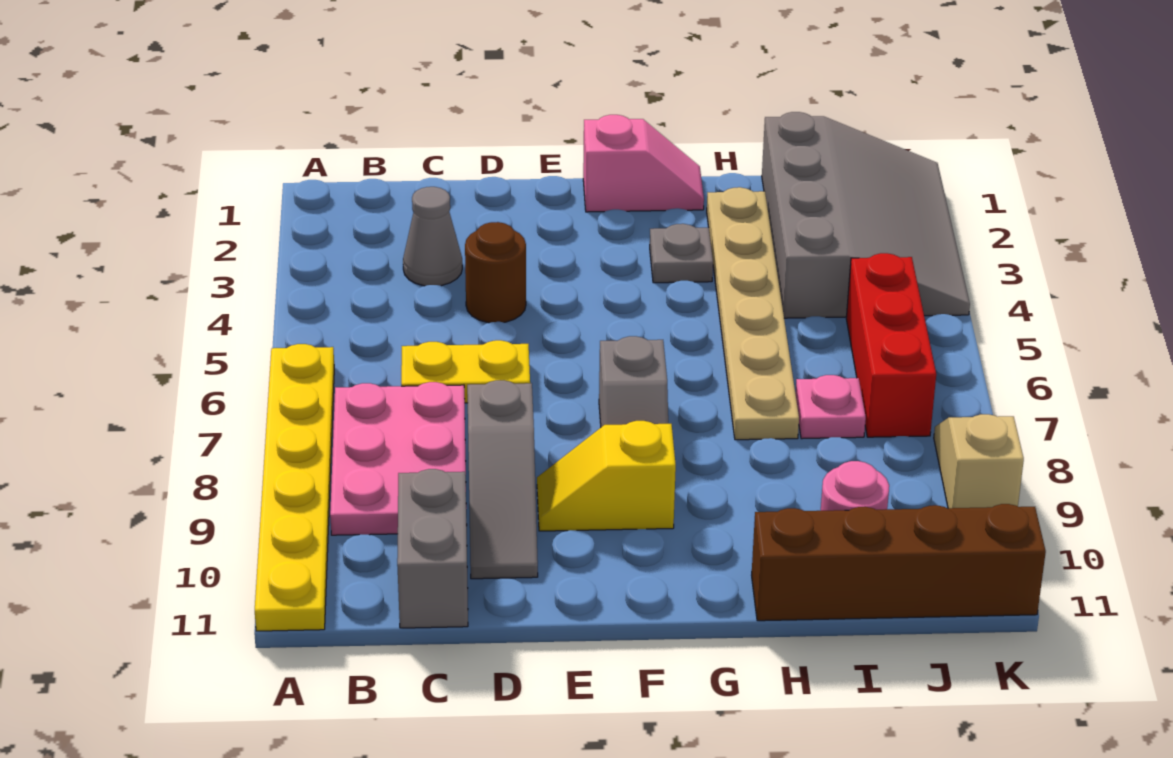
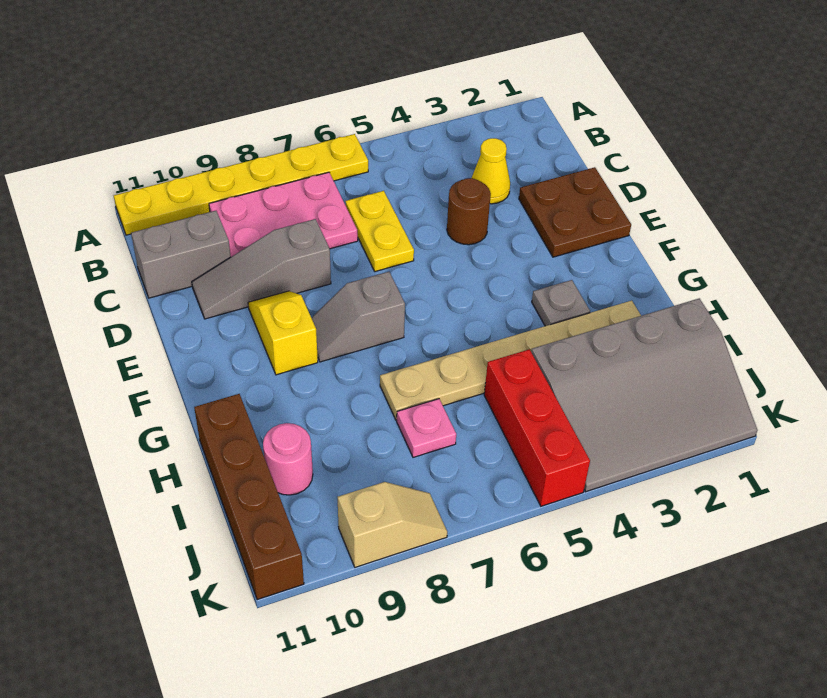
grey 1x1 cone [403,187,462,286] -> yellow 1x1 cone [472,138,510,204]
none -> brown 2x2 plate [519,167,631,257]
pink 1x2 slope [583,115,704,212] -> none
red 1x3 brick [846,253,936,437] -> red 1x3 brick turned to [484,349,590,506]

